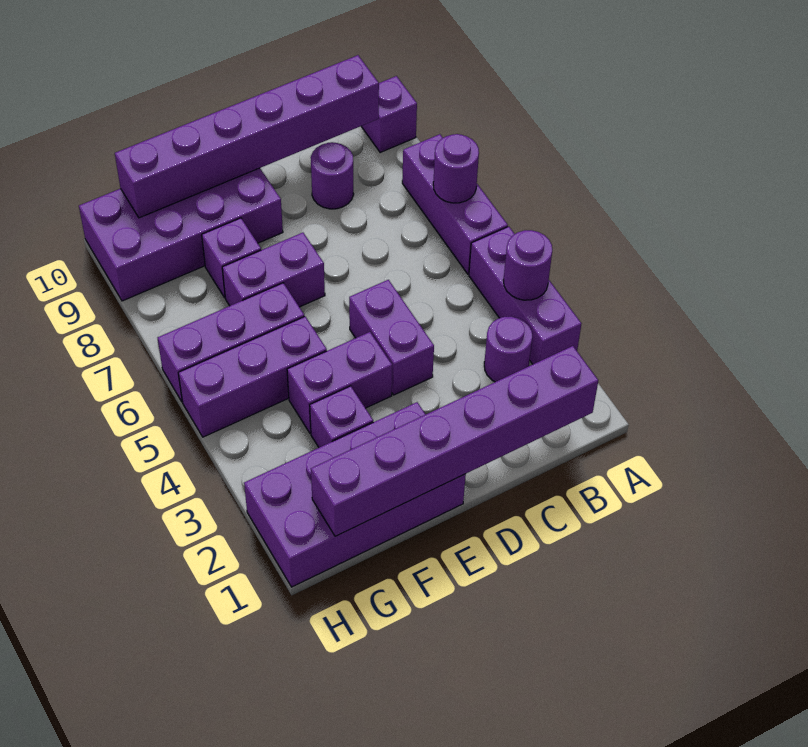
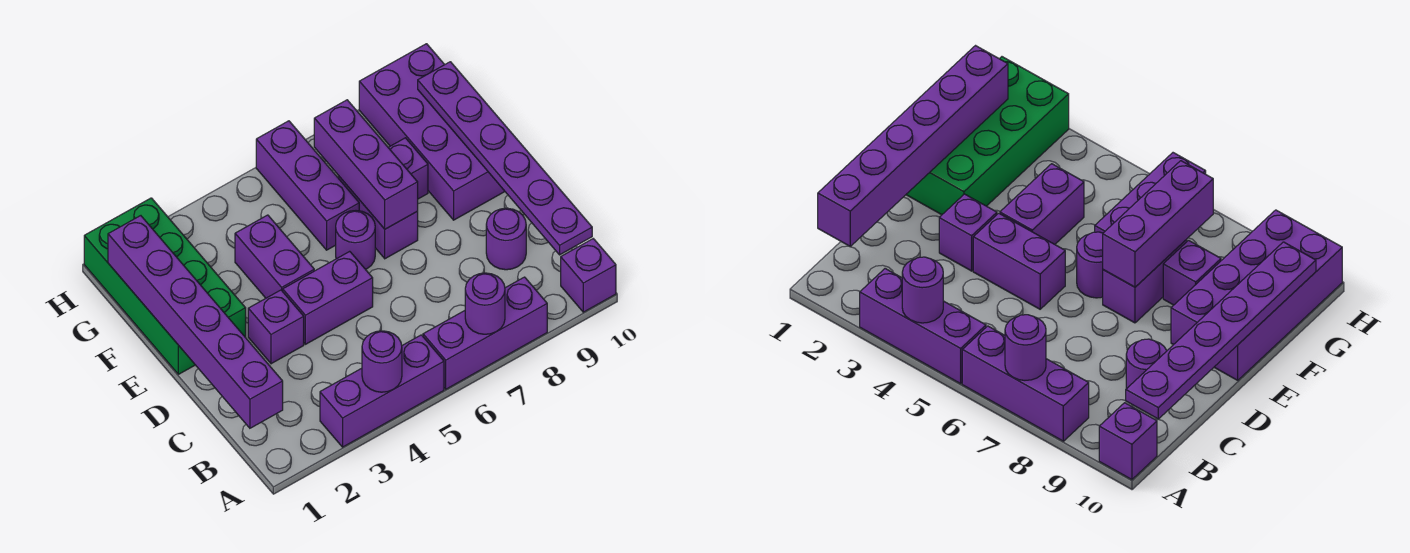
purple 1x1 round brick [484,316,532,382] -> purple 1x1 round brick moved to [336,211,375,269]
purple 1x6 brick [115,55,379,218] -> purple 1x6 plate [418,62,592,255]
purple 2x4 brick [244,402,466,587] -> green 2x4 brick [84,198,246,374]
purple 1x1 brick [310,386,373,447] -> purple 1x1 brick moved to [248,290,304,364]
purple 1x3 brick [178,317,327,437] -> purple 1x3 brick moved to [314,100,418,229]

